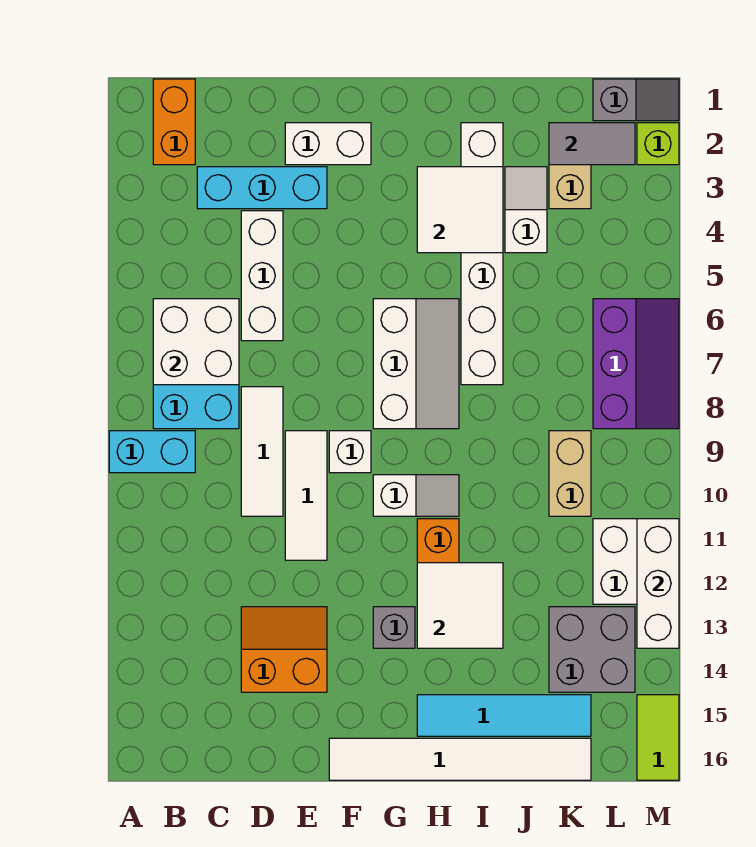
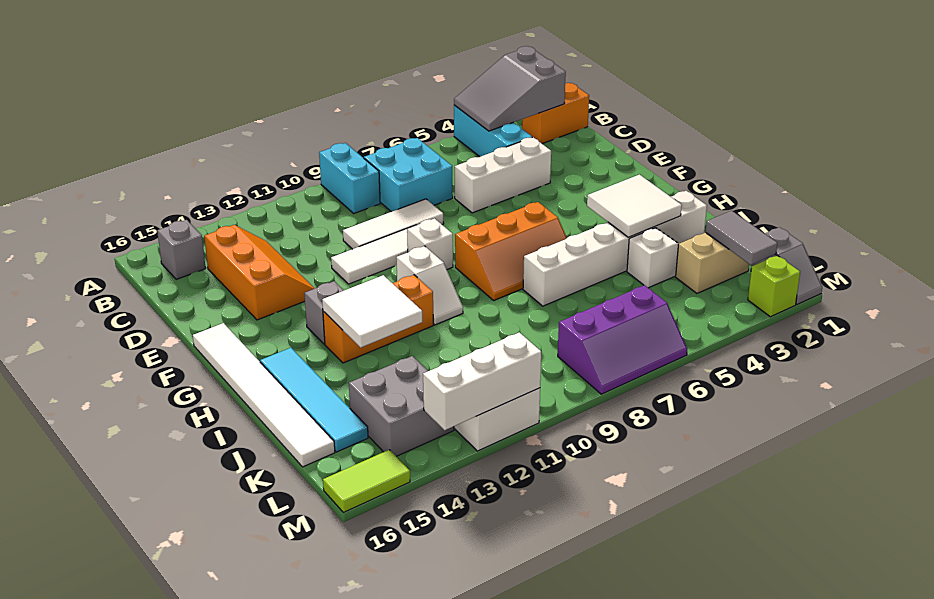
none -> grey 2x3 slope [454,46,566,131]
white 2x2 brick [153,299,239,385] -> none
none -> grey 1x1 brick [157,220,206,279]
cyan 1x3 brick [197,167,327,209] -> cyan 1x3 brick moved to [454,105,532,157]
orange 2x2 slope [241,607,327,692] -> orange 2x3 slope [204,225,315,320]
white 1x2 brick [285,123,371,165] -> none
white 2x3 slope [373,299,459,429] -> orange 2x3 slope [455,202,567,300]
tan 1x2 brick [549,431,591,516] -> none

